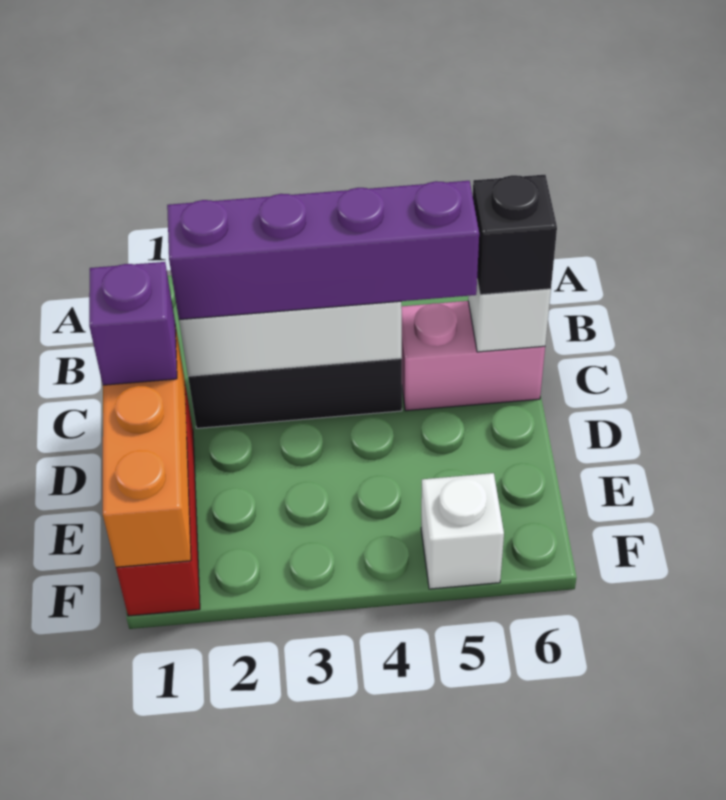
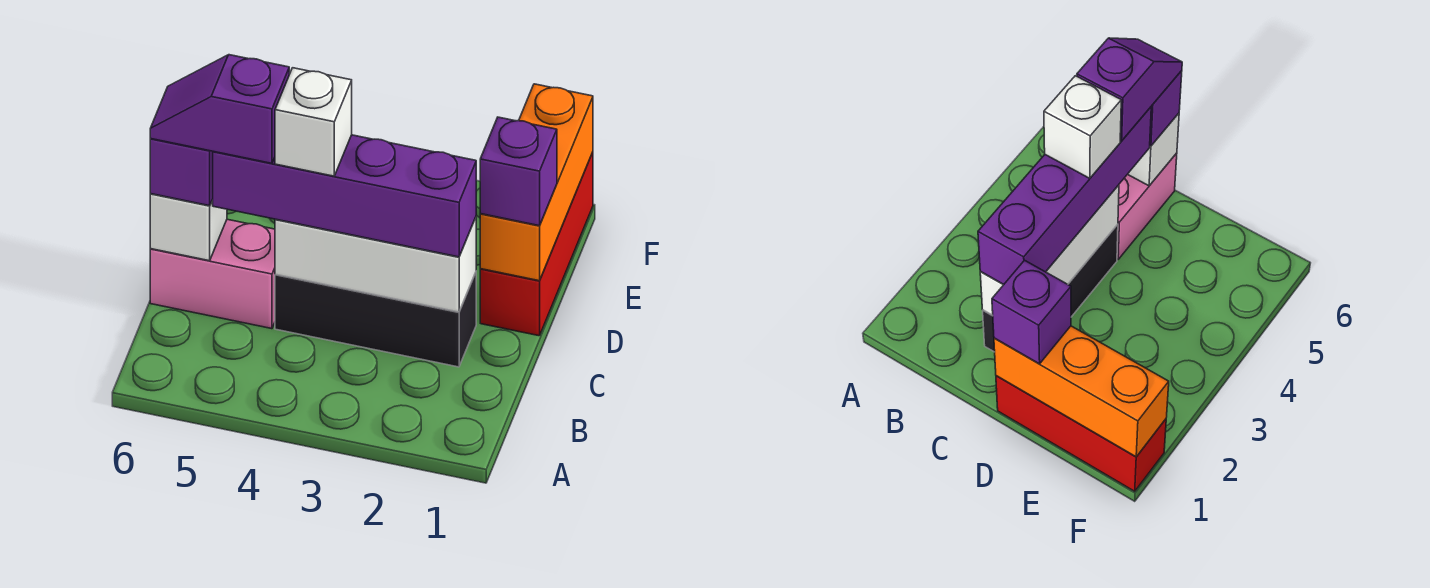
none -> purple 1x2 slope [150,55,289,163]
black 1x1 brick [473,175,557,295] -> purple 1x1 brick [150,139,213,206]
white 1x1 brick [421,473,504,589] -> white 1x1 brick moved to [275,68,352,176]

